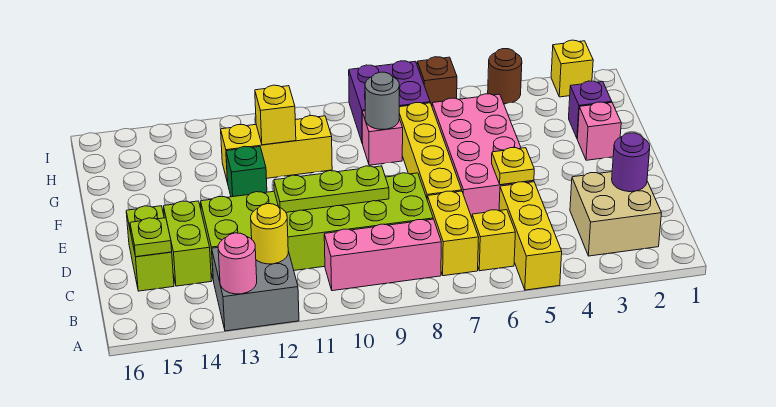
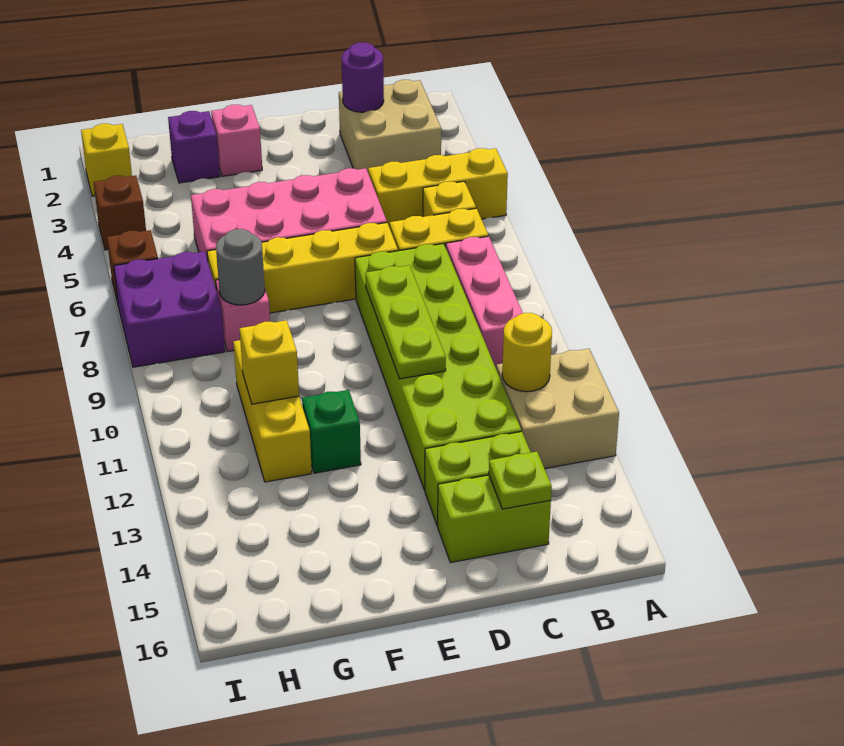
grey 2x2 brick [212,248,299,331] -> tan 2x2 brick [496,349,619,469]
pink 1x1 round brick [218,233,257,294] -> none
yellow 1x1 plate [492,148,534,185] -> none
brown 1x1 round brick [488,49,522,104] -> brown 1x1 brick [94,176,146,250]

